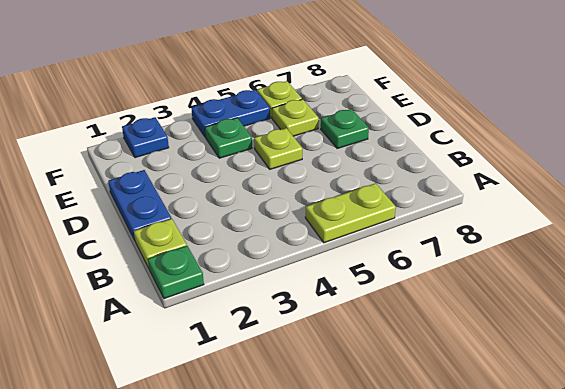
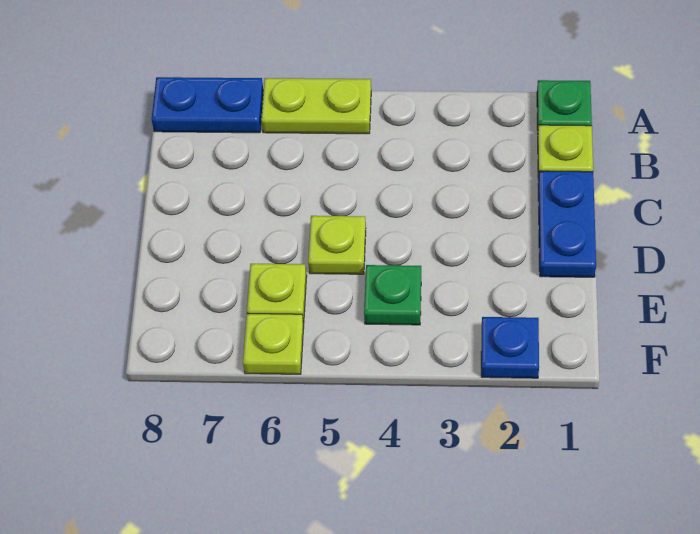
green 1x1 plate [321,109,369,148] -> none
blue 1x2 plate [191,90,270,137] -> blue 1x2 plate moved to [152,77,263,133]

